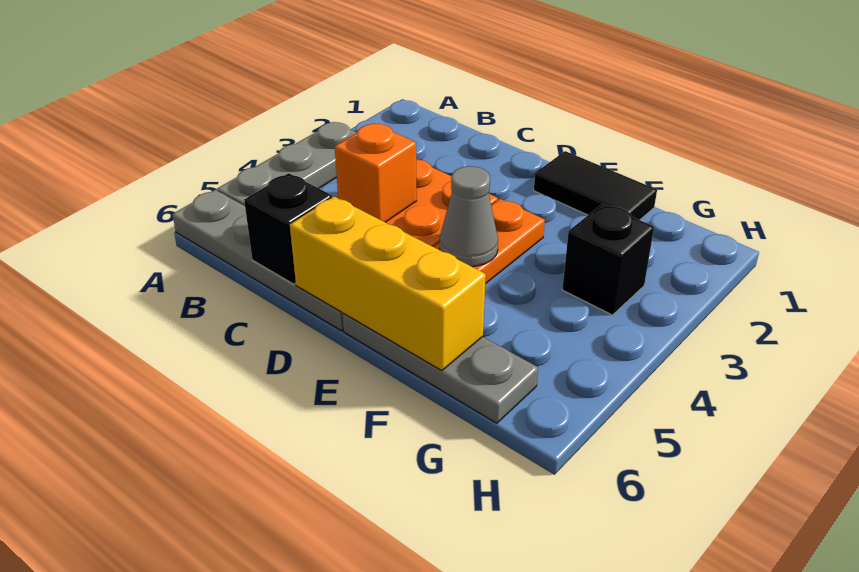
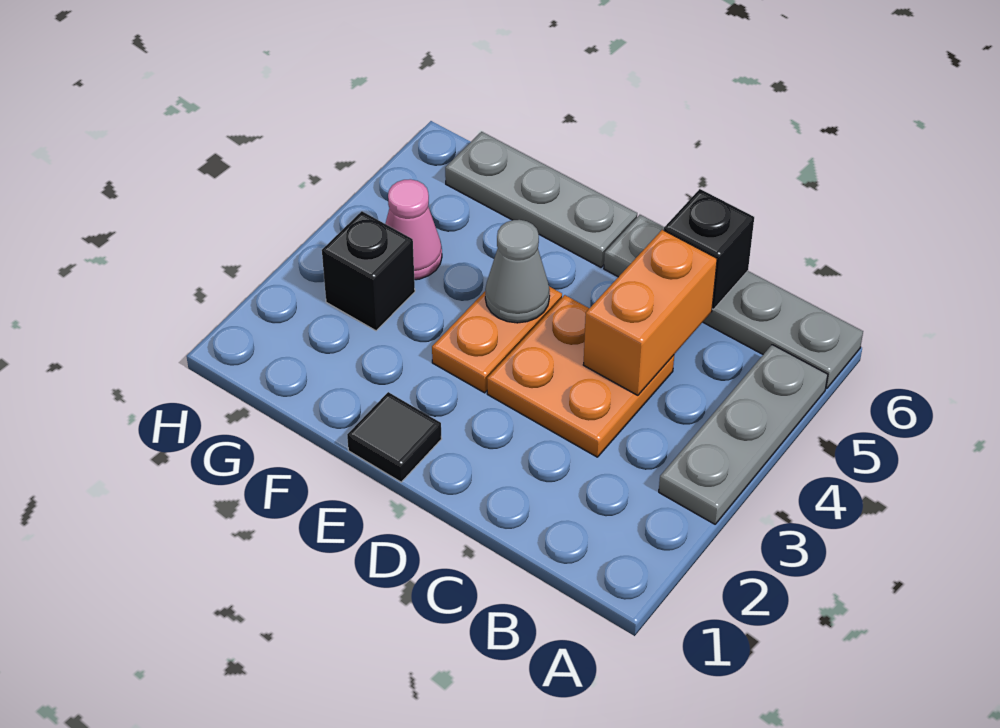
orange 1x1 brick [335,123,417,222] -> orange 1x2 brick [583,230,717,395]
yellow 1x3 brick [290,197,486,371] -> none
black 1x2 tile [534,151,657,220] -> black 1x1 tile [347,392,442,482]
none -> pink 1x1 cone [385,179,442,280]

